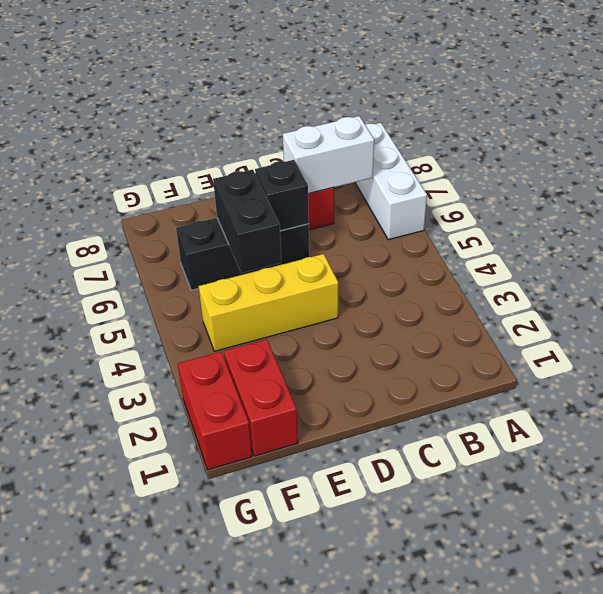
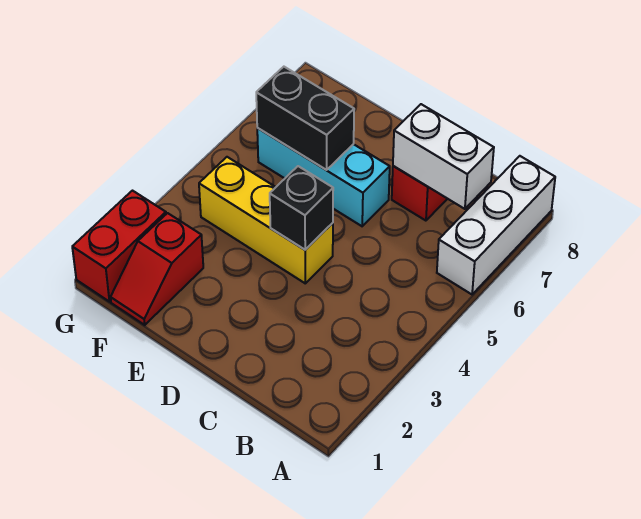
black 1x3 brick [176,218,309,290] -> cyan 1x3 brick [257,128,390,226]
black 1x1 brick [255,160,309,231] -> black 1x1 brick moved to [270,166,333,250]
black 1x2 brick [213,170,281,273] -> black 1x2 brick turned to [256,67,354,170]
red 1x2 brick [224,339,298,456] -> red 1x2 slope [111,213,203,325]

